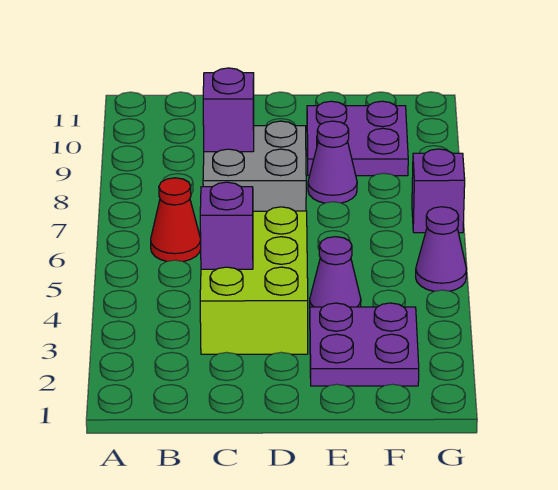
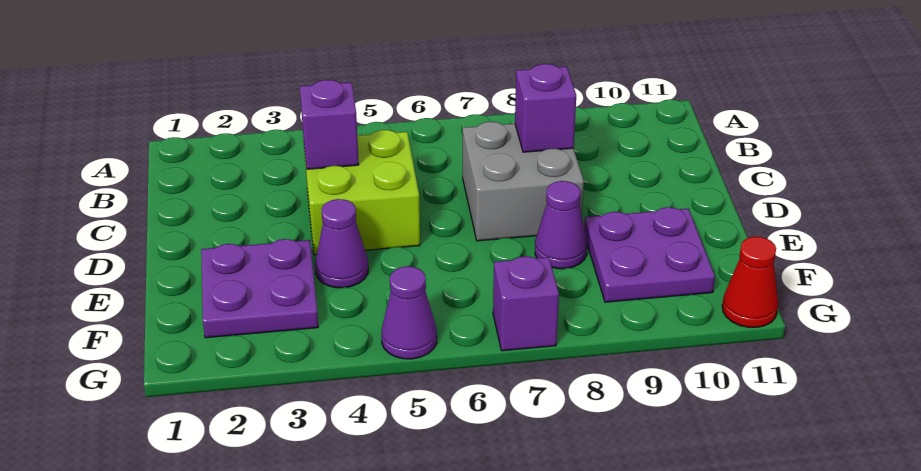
red 1x1 cone [151,178,201,262] -> red 1x1 cone moved to [722,237,778,327]
lime 2x3 brick [200,207,308,354] -> lime 2x2 brick [304,130,420,255]

